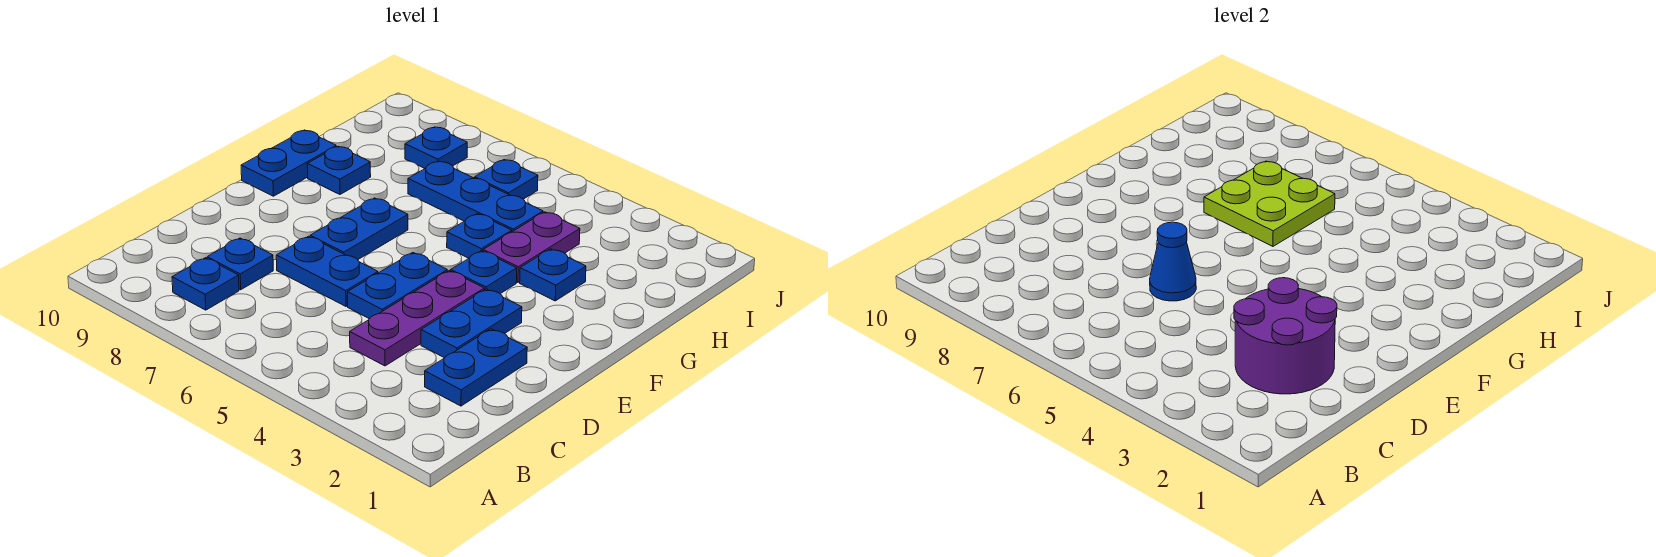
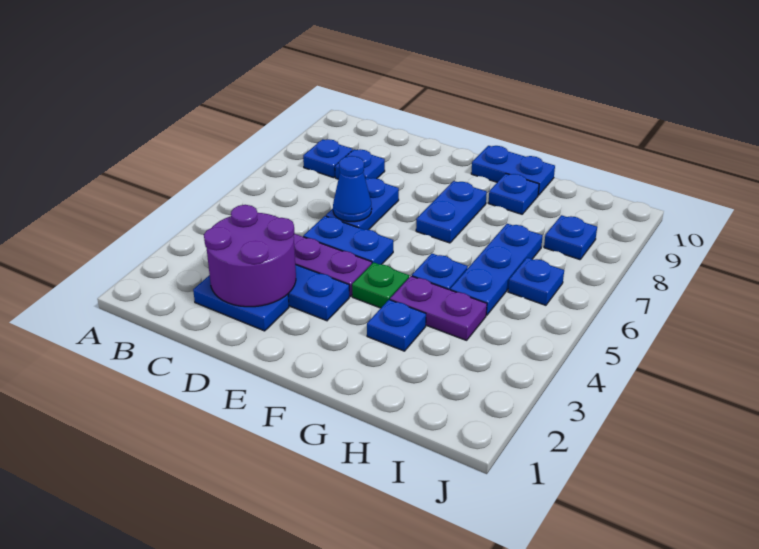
blue 1x2 plate [310,198,408,259] -> blue 1x2 plate turned to [416,181,487,243]
blue 1x1 plate [451,251,517,294] -> green 1x1 plate [352,262,409,308]
lime 2x2 plate [1204,161,1335,246] -> none

